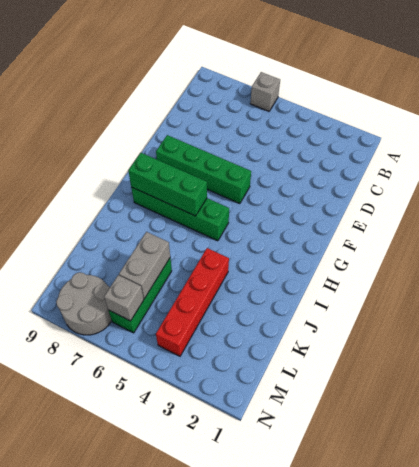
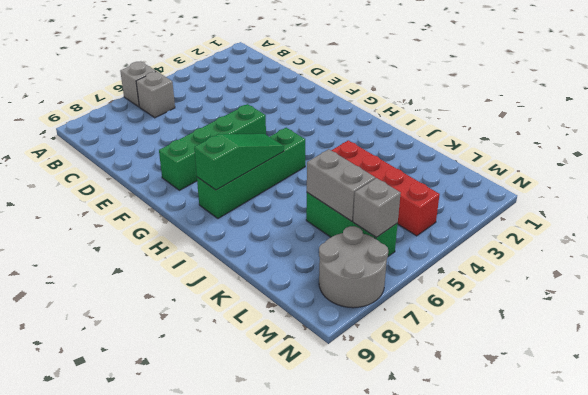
none -> grey 1x1 brick [136,71,175,118]
green 1x3 brick [128,153,207,216] -> green 1x3 slope [194,134,284,190]

